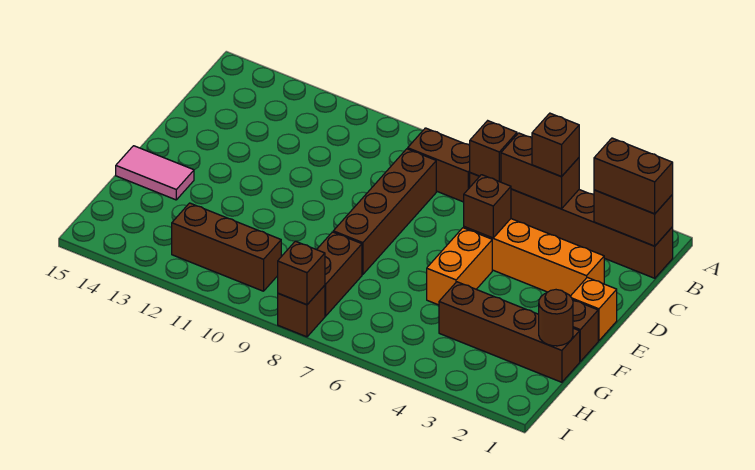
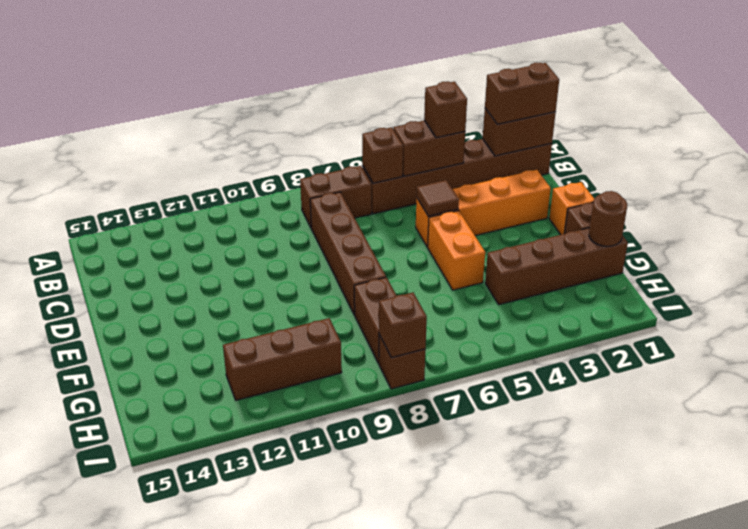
brown 1x1 brick [464,175,511,238] -> brown 1x1 tile [416,180,459,216]
pink 1x2 tile [116,146,194,200] -> none

